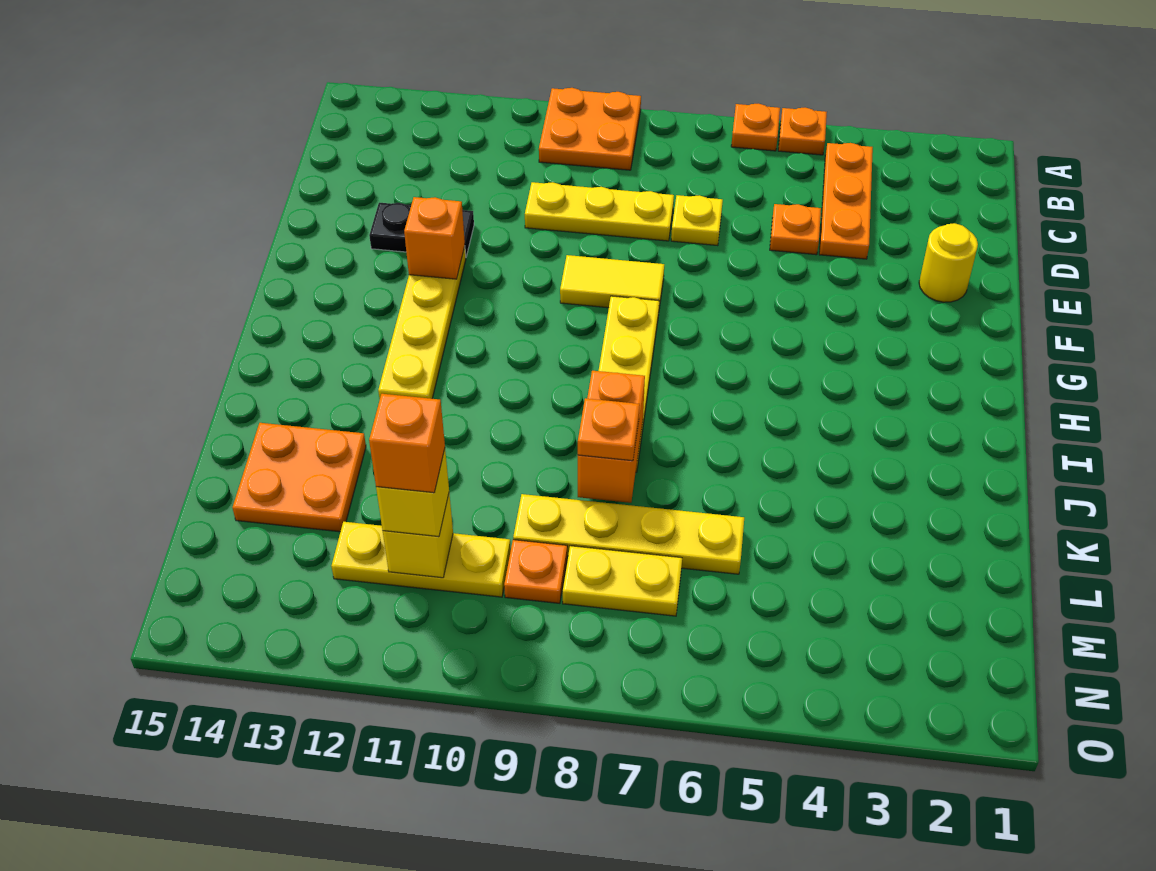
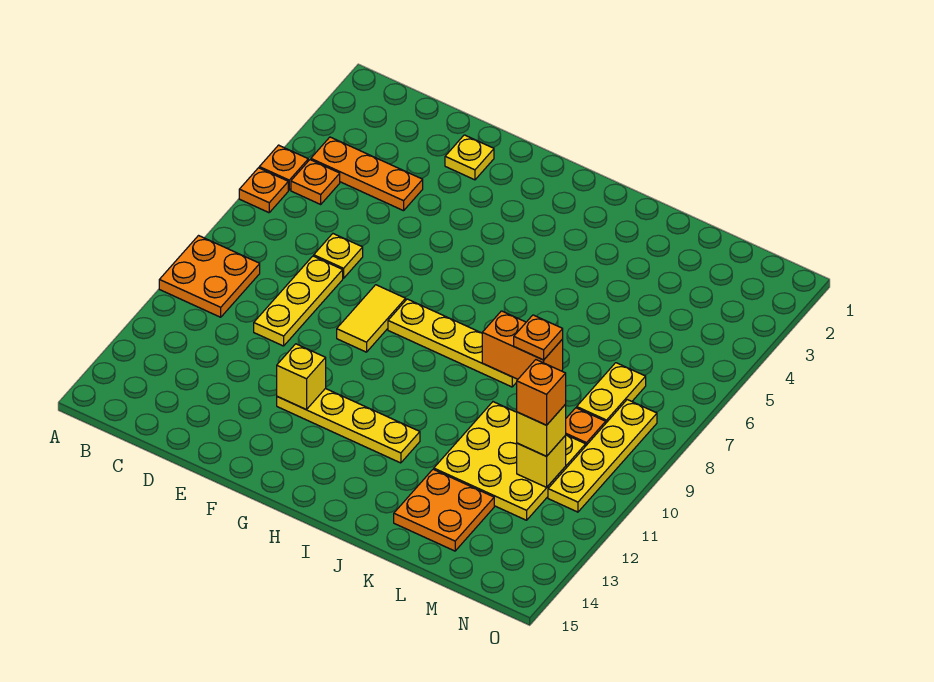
orange 1x1 plate [770,204,821,255] -> orange 1x1 plate moved to [291,160,340,204]
yellow 1x1 round brick [919,223,978,302] -> yellow 1x1 plate [445,135,494,180]
black 1x2 plate [369,203,474,256] -> none
orange 1x1 brick [404,197,465,279] -> yellow 1x1 brick [277,344,326,410]
yellow 1x4 plate [513,494,744,574] -> yellow 1x4 plate moved to [548,400,657,512]
yellow 1x3 plate [331,522,511,597] -> yellow 3x3 plate [434,402,586,520]

